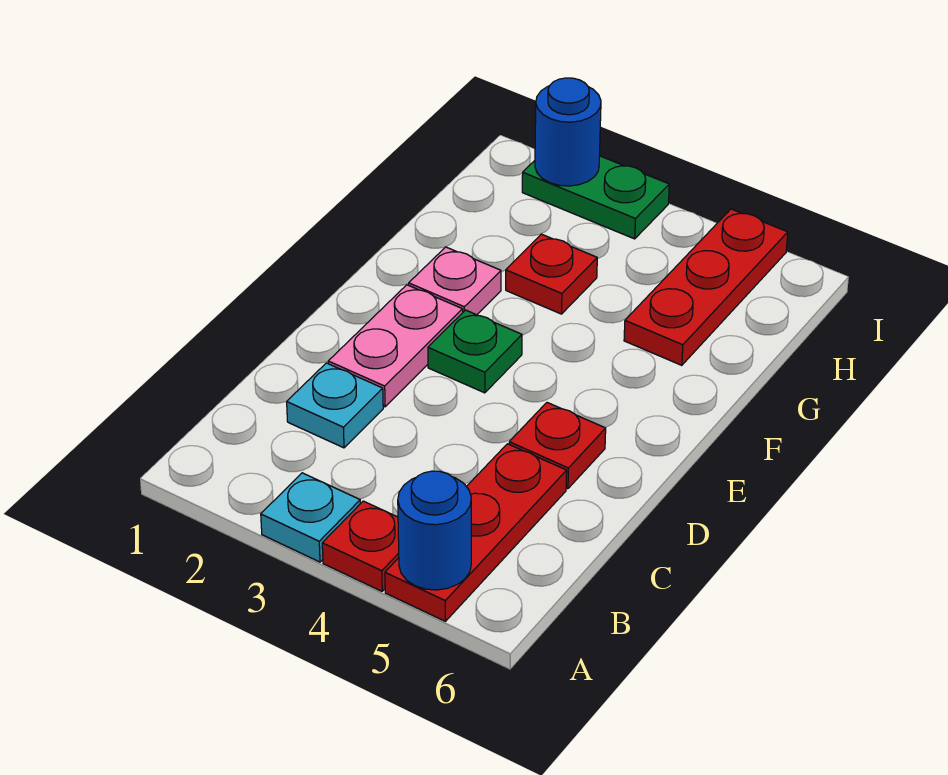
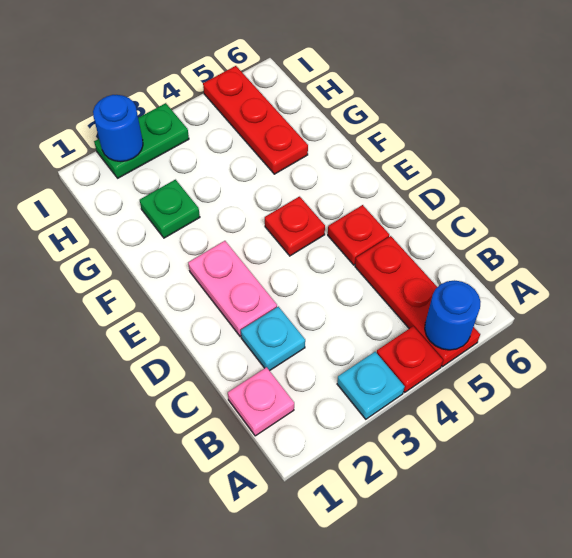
green 1x1 plate [428,310,522,393] -> green 1x1 plate moved to [140,180,200,238]
pink 1x1 plate [409,247,501,315] -> pink 1x1 plate moved to [228,367,294,436]
red 1x1 plate [506,234,597,314] -> red 1x1 plate moved to [265,197,325,256]

